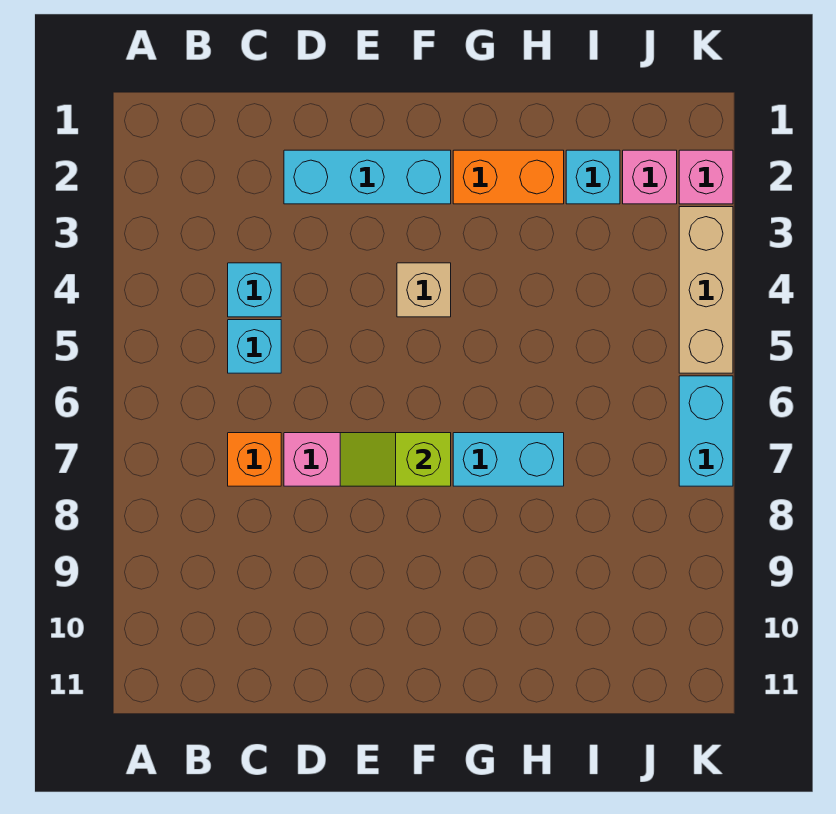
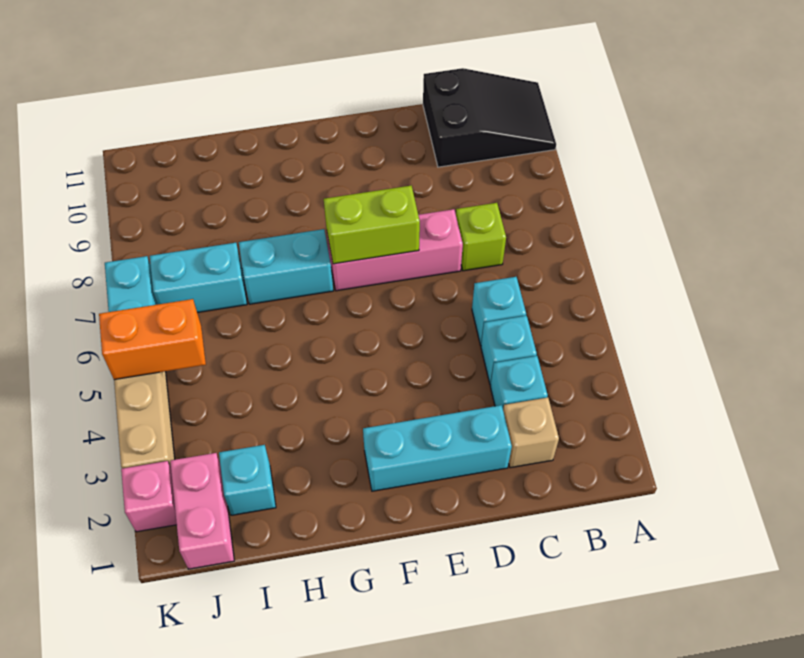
none -> black 2x3 slope [423,68,556,167]
none -> cyan 1x1 brick [490,356,548,408]
orange 1x1 brick [228,433,281,486] -> lime 1x1 brick [456,203,506,271]
lime 1x2 slope [340,433,451,486] -> lime 1x2 brick [324,186,420,264]
tan 1x1 brick [397,263,451,317] -> tan 1x1 brick moved to [503,397,559,468]
orange 1x2 brick [453,150,564,204] -> orange 1x2 brick moved to [99,299,206,380]
none -> cyan 1x2 brick [150,243,247,313]
pink 1x1 brick [623,150,677,204] -> pink 1x2 brick [170,453,234,569]

